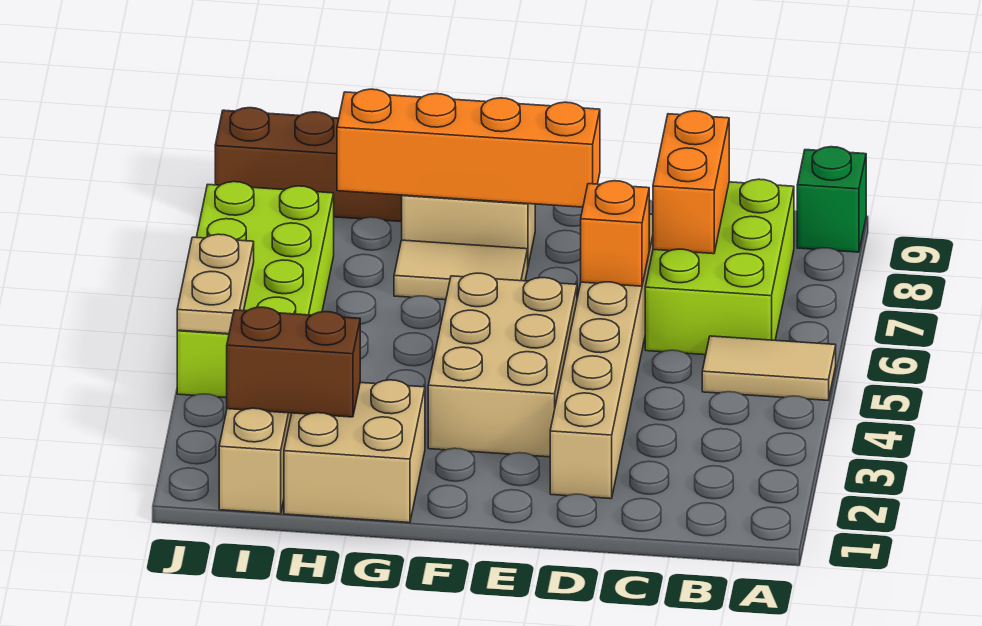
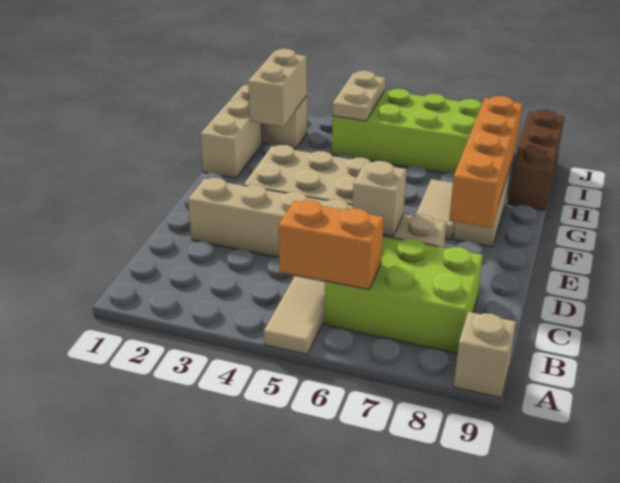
green 1x1 brick [797,147,866,252] -> tan 1x1 brick [454,312,516,398]
orange 1x2 brick [653,111,729,254] -> orange 1x2 brick moved to [278,200,384,290]
orange 1x1 brick [581,181,649,286] -> tan 1x1 brick [353,161,407,236]
tan 2x2 brick [284,380,425,523] -> tan 1x2 brick [200,99,262,178]
brown 1x2 brick [227,307,360,417] -> tan 1x2 brick [248,49,307,127]
tan 1x2 plate [177,234,254,334] -> tan 1x2 plate turned to [333,71,386,121]

